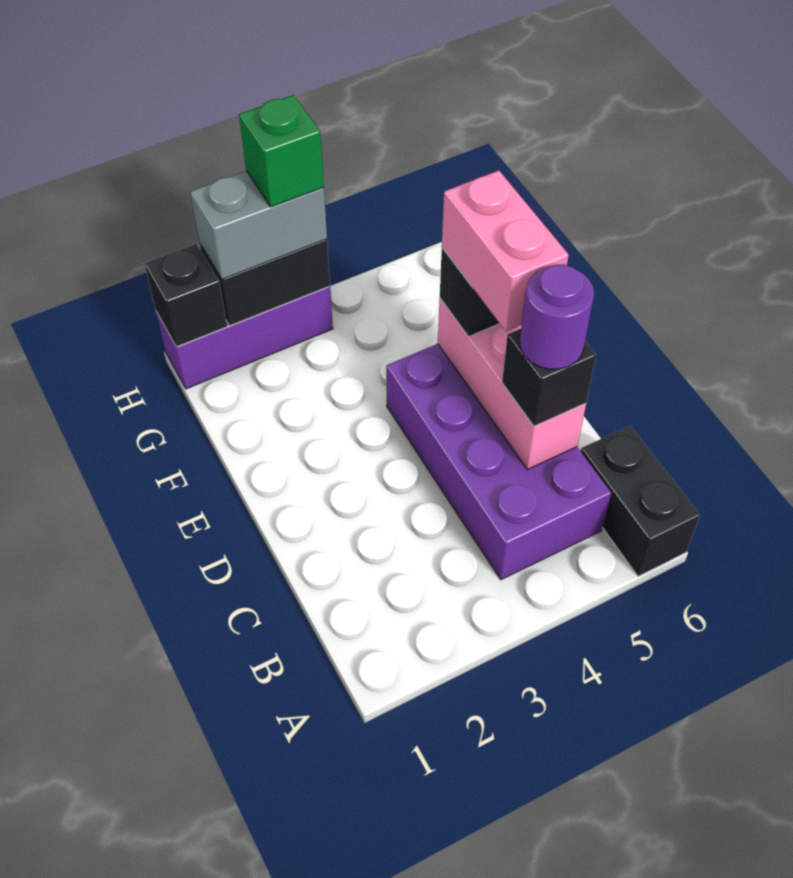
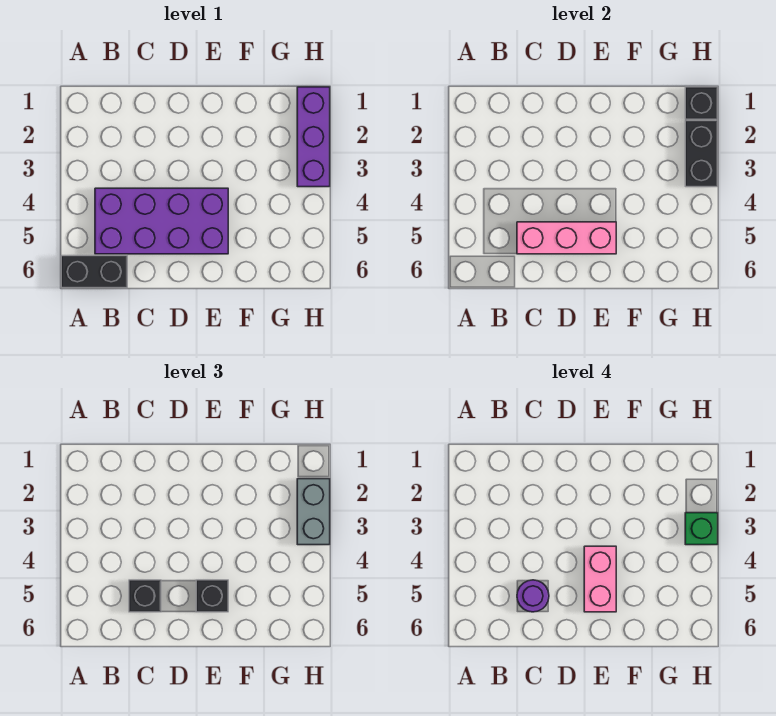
pink 1x2 brick [442,170,569,331] -> pink 1x2 brick turned to [584,546,616,612]

